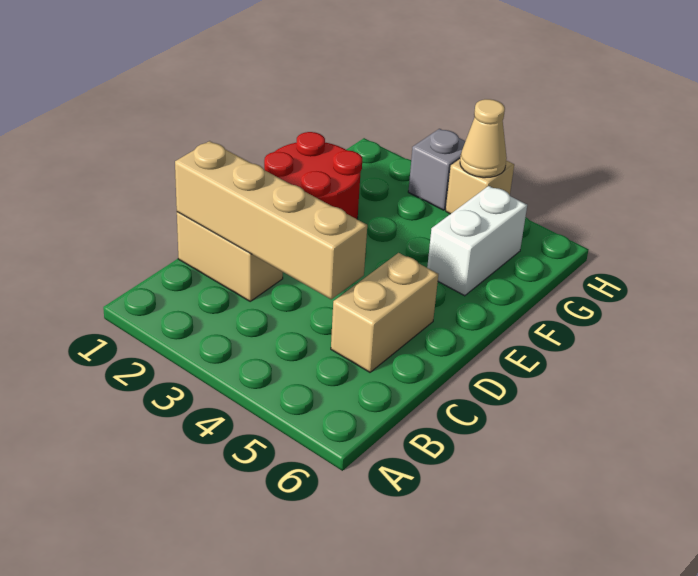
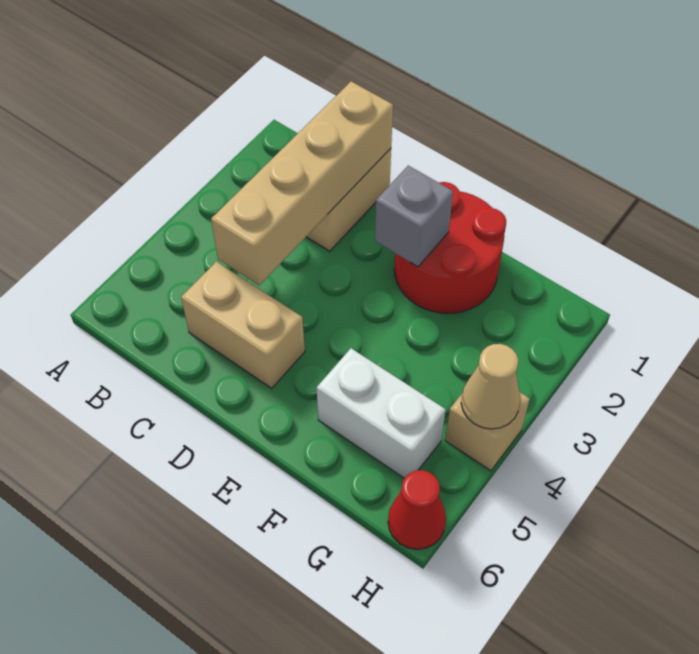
grey 1x1 brick [408,129,465,210] -> grey 1x1 brick moved to [375,166,453,267]
none -> red 1x1 cone [388,470,446,549]

